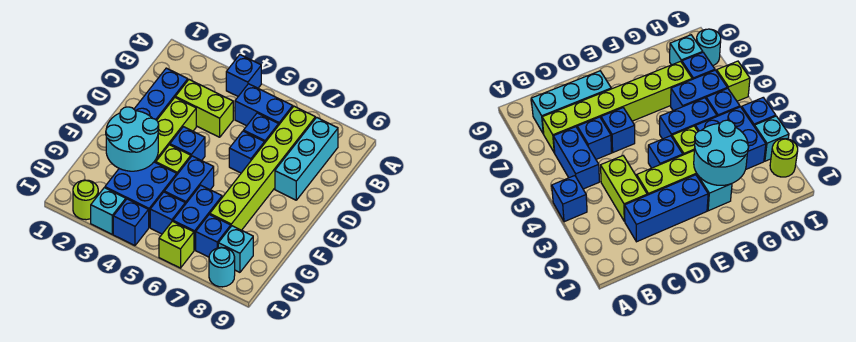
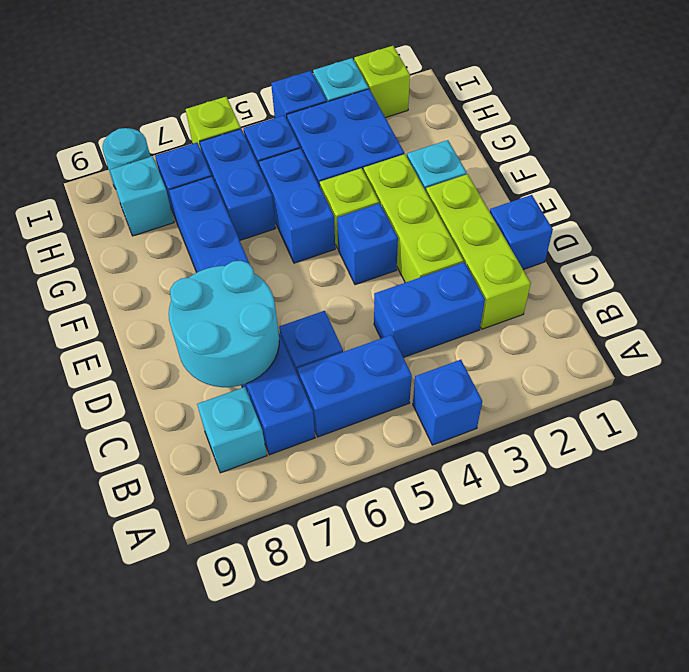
lime 1x6 brick [210,106,315,230] -> blue 1x6 brick [169,176,315,455]
cyan 1x3 brick [275,117,338,200] -> cyan 1x1 brick [197,387,267,473]
blue 1x3 brick [134,68,188,120] -> lime 1x3 brick [426,174,531,329]
lime 1x2 brick [175,80,233,137] -> blue 1x2 brick [374,262,485,358]
blue 1x1 brick [229,131,264,173] -> blue 1x1 brick moved to [490,195,553,270]
cyan 2x2 round brick [106,107,159,171] -> cyan 2x2 round brick moved to [169,261,279,387]
lime 1x1 round brick [73,180,99,220] -> lime 1x1 brick [354,46,410,118]

